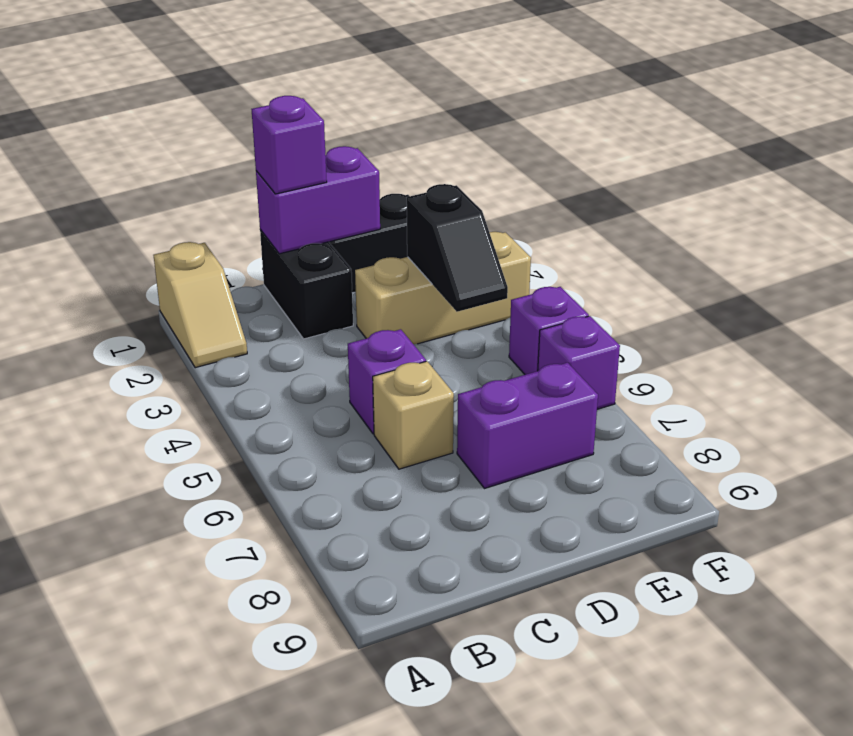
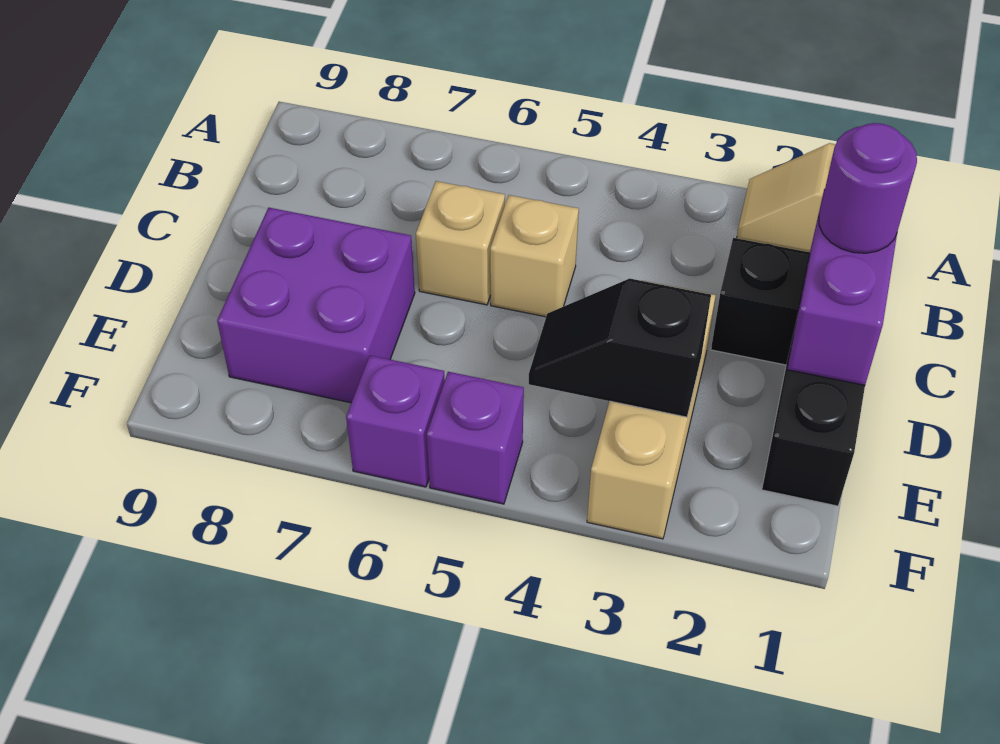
purple 1x1 brick [251,96,327,194] -> purple 1x1 round brick [819,123,917,253]
purple 1x1 brick [348,329,426,434] -> tan 1x1 brick [490,195,579,317]
purple 1x2 brick [457,363,598,489] -> purple 2x2 brick [217,208,415,403]

